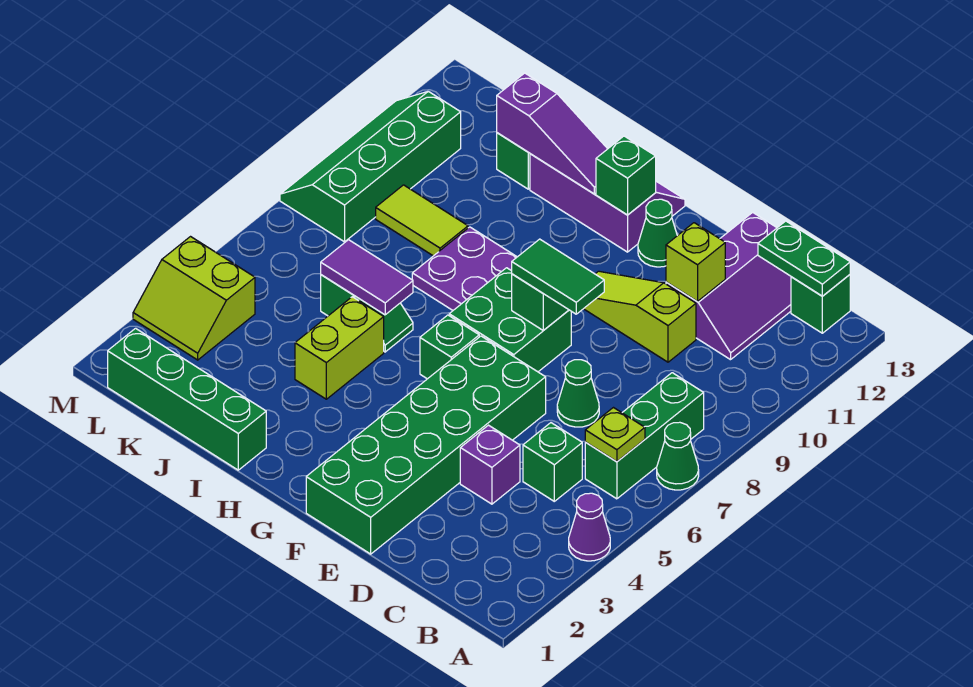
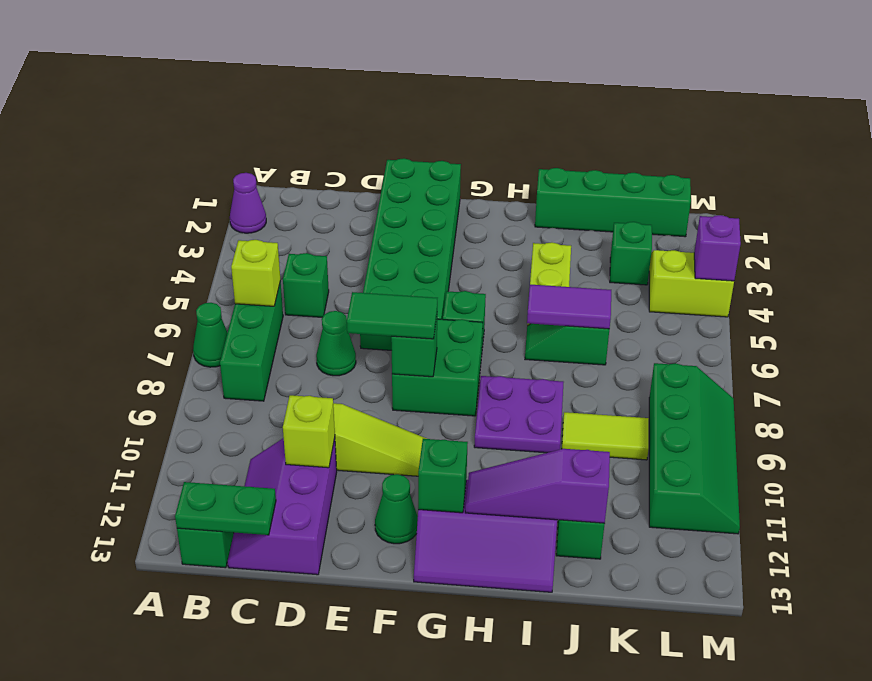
purple 1x1 cone [569,493,610,561] -> purple 1x1 cone moved to [230,173,266,233]
lime 1x1 plate [585,408,645,462] -> lime 1x1 brick [231,240,280,306]
purple 1x1 brick [460,425,520,504] -> purple 1x1 brick moved to [694,215,741,281]
none -> green 1x1 brick [610,222,652,285]

